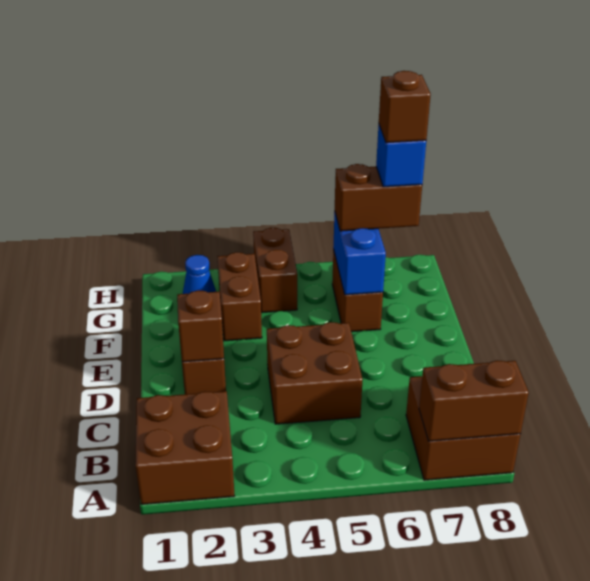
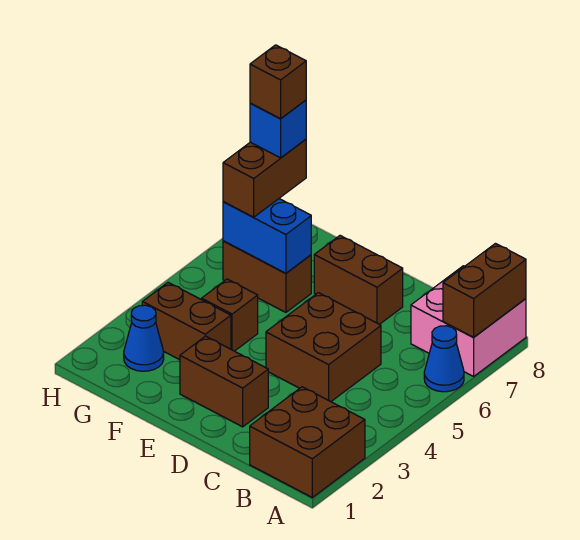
none -> blue 1x1 cone [424,326,464,392]
brown 2x2 brick [406,376,521,480] -> pink 2x2 brick [411,266,526,376]
brown 1x1 brick [177,290,224,362] -> brown 1x1 brick moved to [202,279,258,351]
brown 1x2 brick [253,228,297,313] -> brown 1x2 brick moved to [314,236,403,324]

